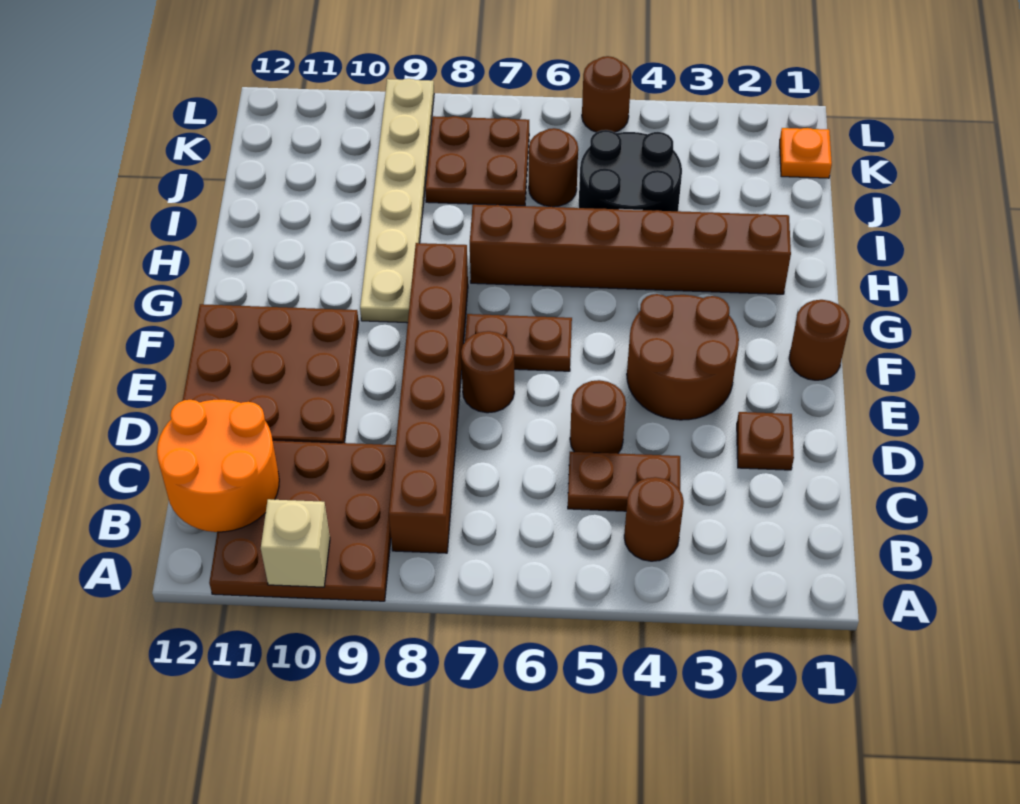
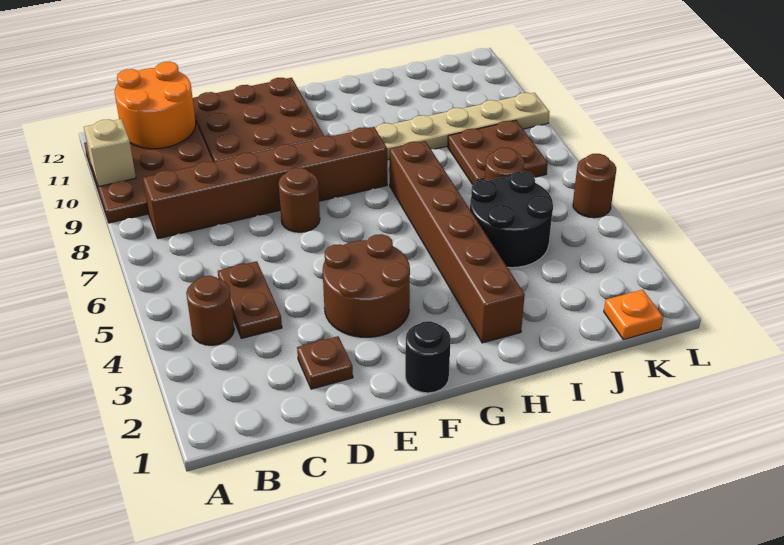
brown 1x1 round brick [570,380,626,453] -> none
brown 1x1 round brick [789,300,850,380] -> black 1x1 round brick [405,321,451,393]
brown 1x2 plate [465,314,572,371] -> none

